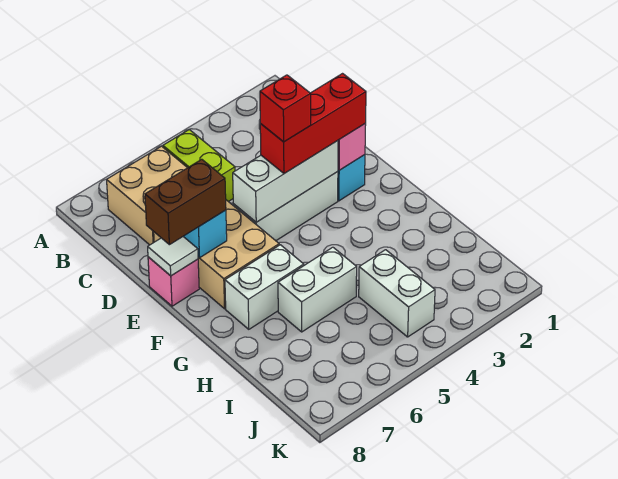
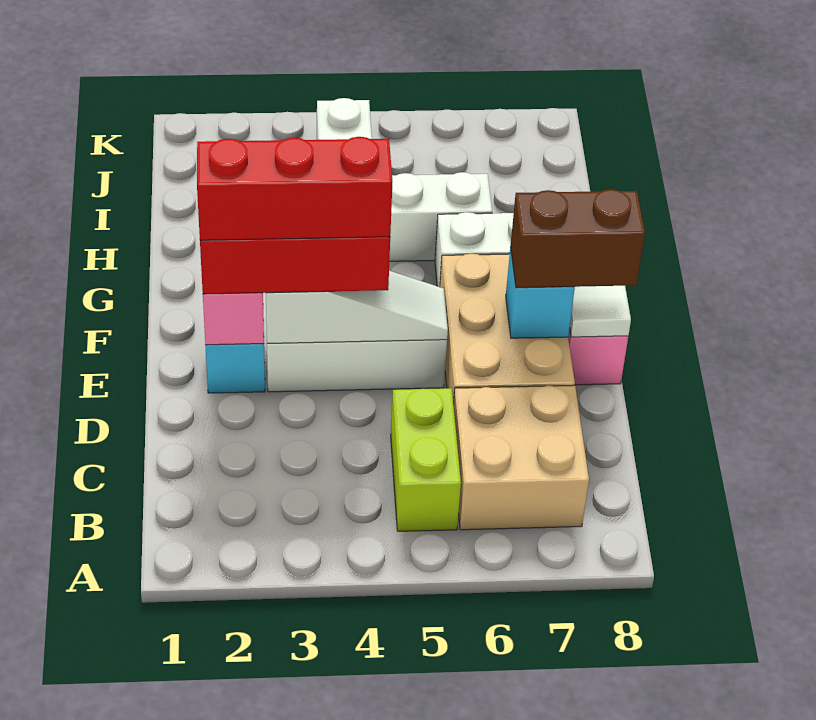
white 1x3 brick [233,141,338,222] -> white 1x3 slope [266,271,448,343]
red 1x1 brick [260,75,311,142] -> red 1x3 brick [197,137,392,240]

